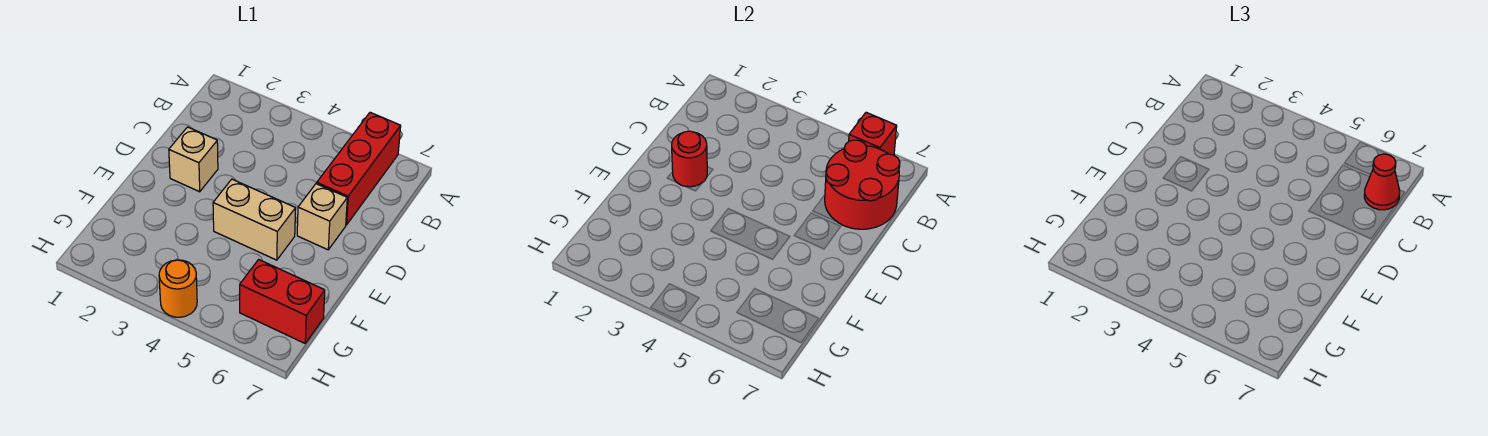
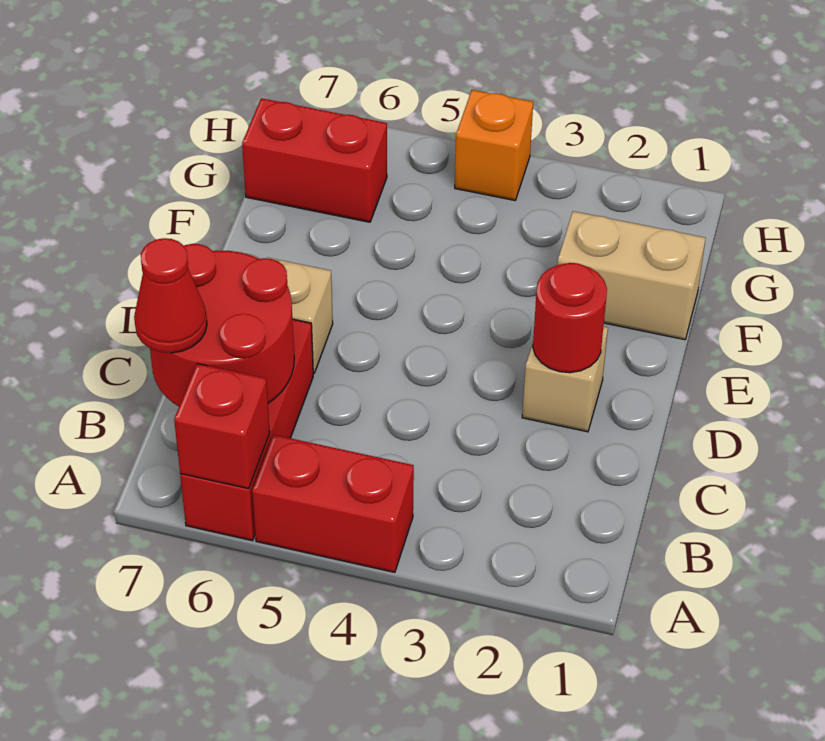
none -> red 1x2 brick [252,435,414,572]
tan 1x2 brick [213,179,296,260] -> tan 1x2 brick moved to [557,211,706,340]
orange 1x1 round brick [159,260,197,317] -> orange 1x1 brick [455,90,533,200]

